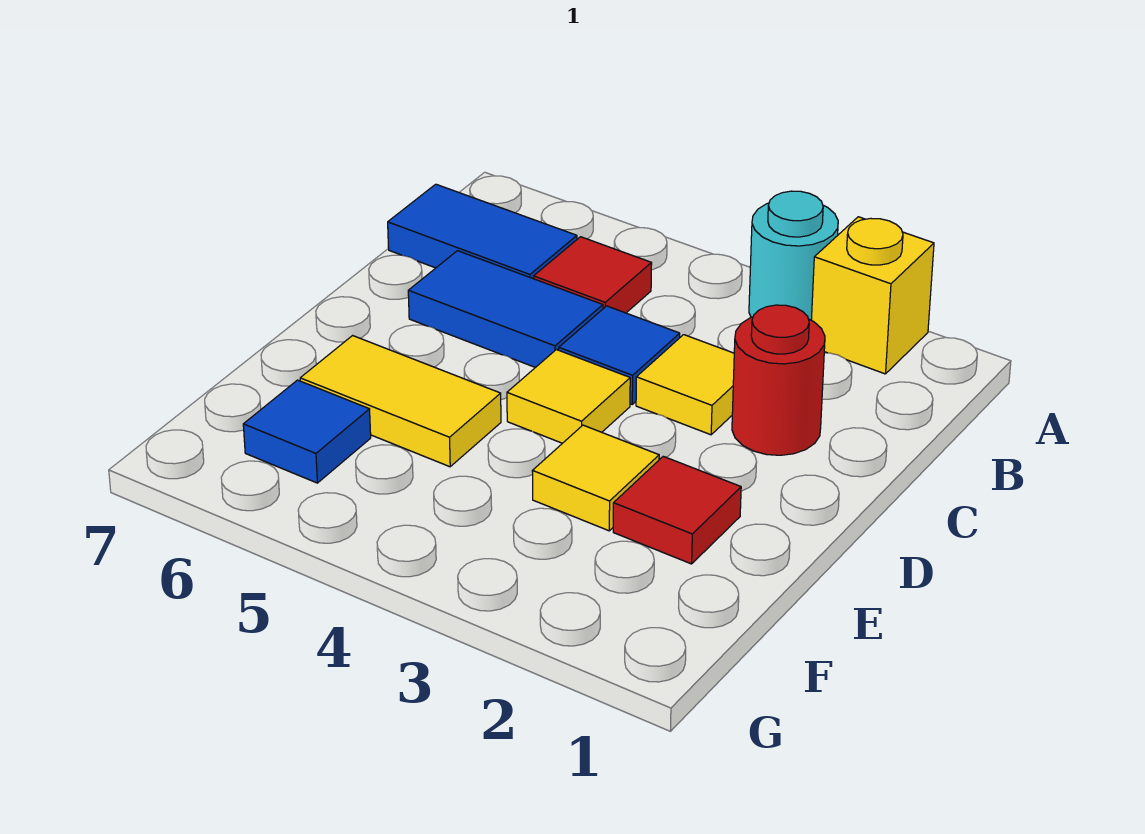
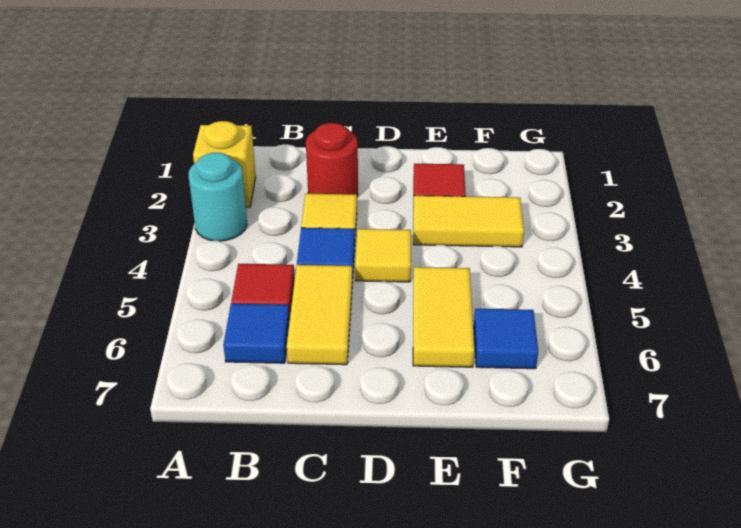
blue 1x2 tile [388,184,577,279] -> blue 1x1 tile [223,304,290,363]
blue 1x2 tile [408,251,603,368] -> yellow 1x2 tile [287,265,353,365]
yellow 1x1 tile [532,425,659,531] -> yellow 1x2 tile [413,195,524,247]

